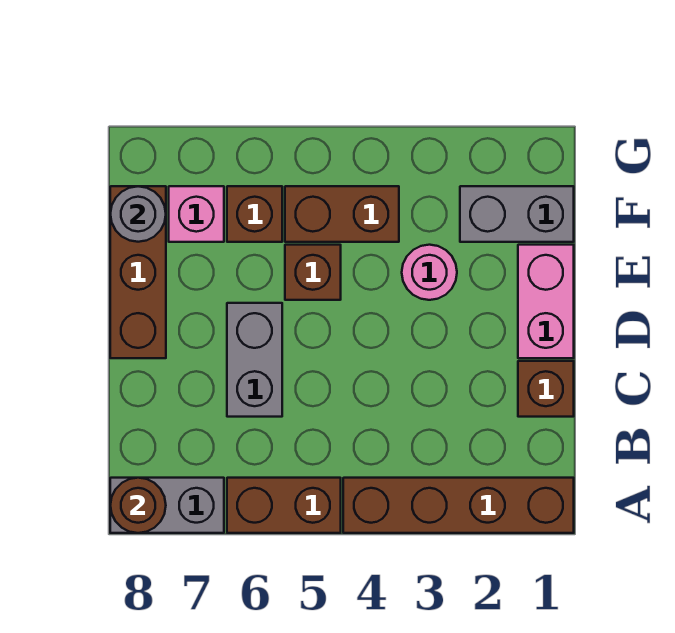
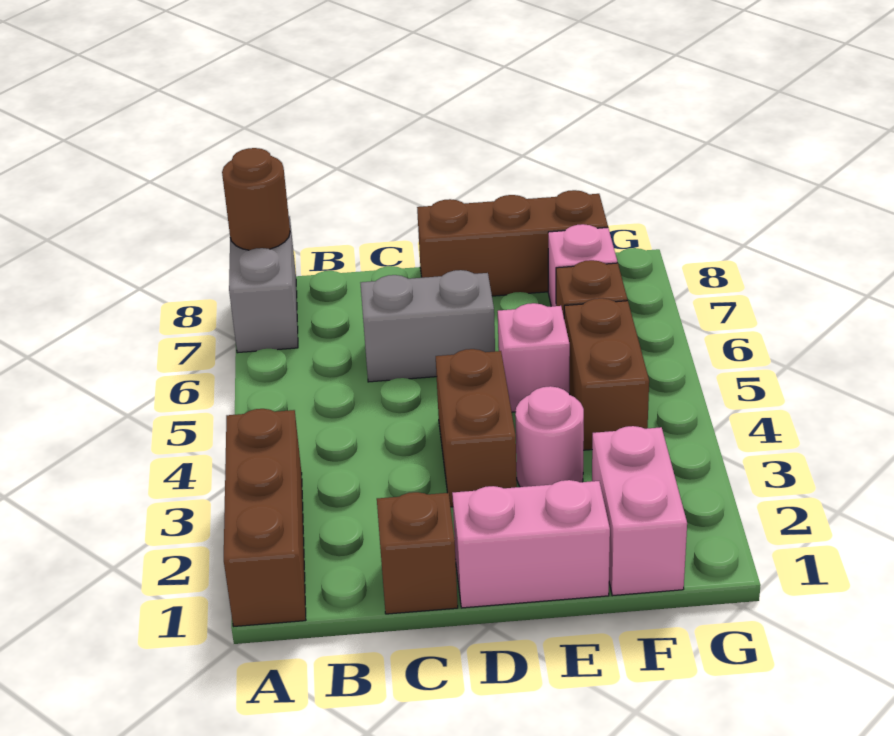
brown 1x4 brick [343,478,574,533] -> brown 1x3 brick [224,409,306,626]
brown 1x2 brick [227,478,341,533] -> brown 1x2 brick moved to [436,349,517,507]
brown 1x1 brick [285,245,341,300] -> pink 1x1 brick [498,303,570,412]
grey 1x2 brick [460,186,574,242] -> pink 1x2 brick [592,426,687,596]
grey 1x1 round brick [110,186,166,242] -> none

